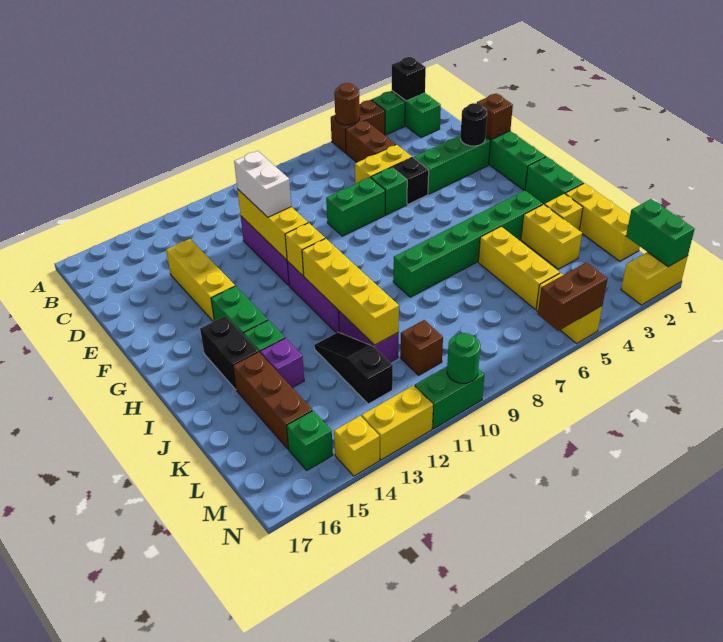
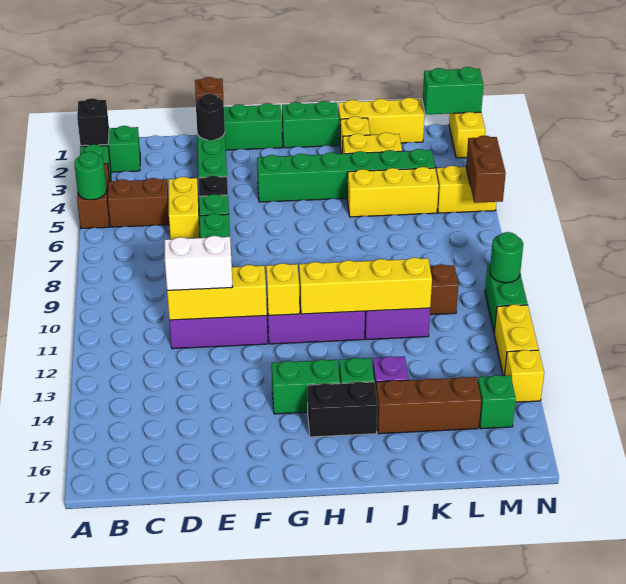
brown 1x1 round brick [334,83,360,125] -> green 1x1 round brick [74,152,107,200]
yellow 1x3 brick [166,239,235,322] -> none
green 1x6 brick [393,190,543,297] -> green 1x6 brick turned to [257,149,435,202]
black 1x3 slope [314,332,393,404] -> none

